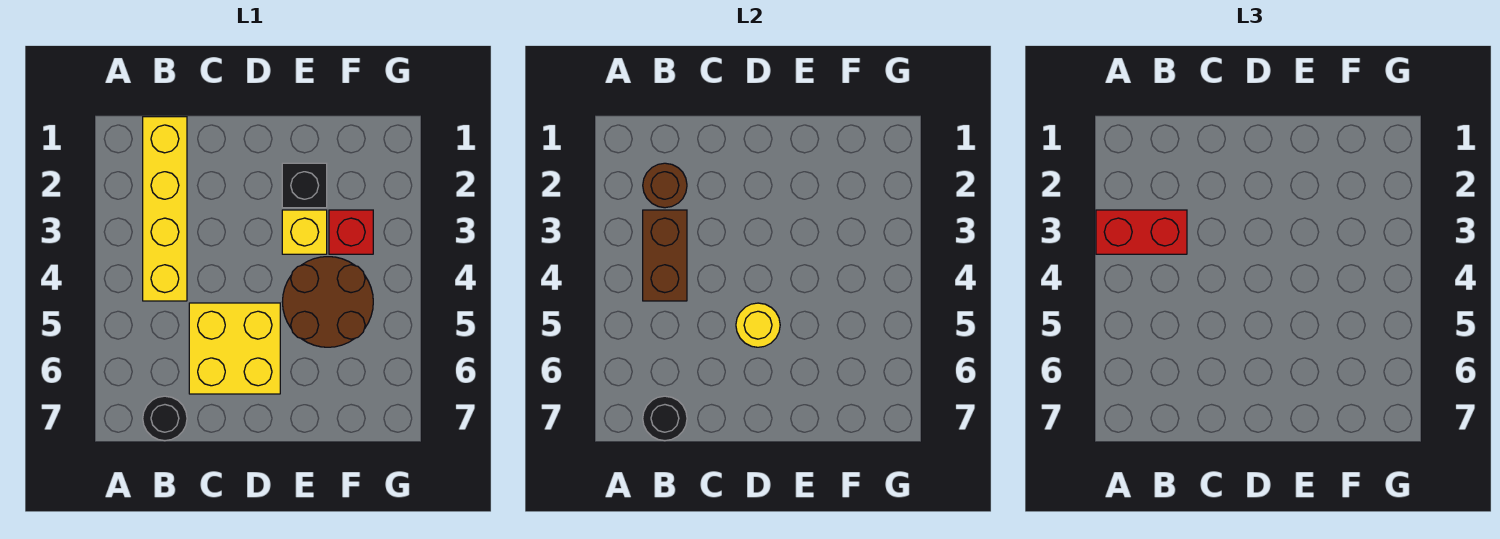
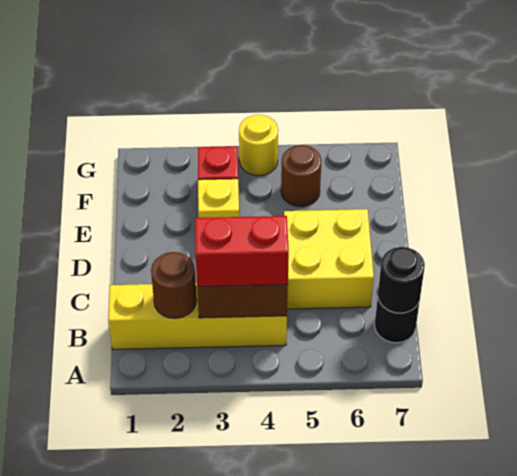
red 1x2 brick [1096,210,1187,254] -> red 1x2 brick turned to [195,216,289,287]
yellow 1x1 round brick [736,303,780,347] -> yellow 1x1 round brick moved to [239,114,278,176]
black 1x1 brick [282,163,327,208] -> none
brown 2x2 round brick [283,257,373,347] -> brown 1x1 round brick [281,145,321,207]

